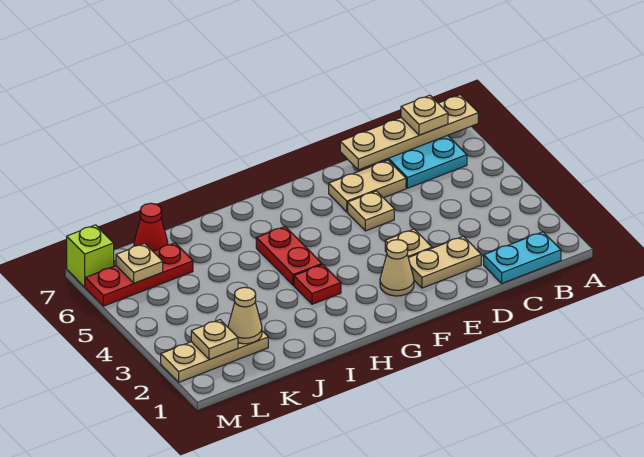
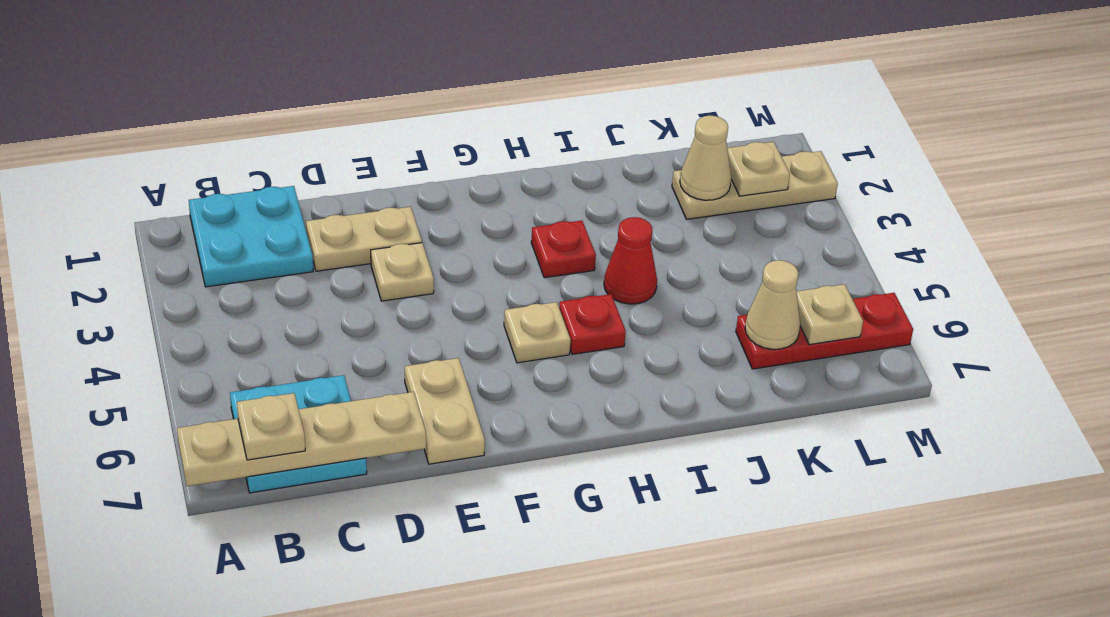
cyan 1x2 plate [484,232,561,283] -> cyan 2x2 plate [189,186,313,287]
tan 1x2 plate [329,160,406,212] -> tan 1x2 plate turned to [405,358,485,464]
tan 1x1 plate [348,191,394,231] -> tan 1x1 plate moved to [504,302,571,363]
tan 1x1 cone [380,240,414,296] -> tan 1x1 cone moved to [745,260,800,349]
red 1x2 plate [256,227,322,285] -> red 1x1 plate [559,294,626,354]
red 1x1 cone [134,203,168,251] -> red 1x1 cone moved to [604,217,657,304]
lime 1x1 brick [67,225,114,287] -> none

